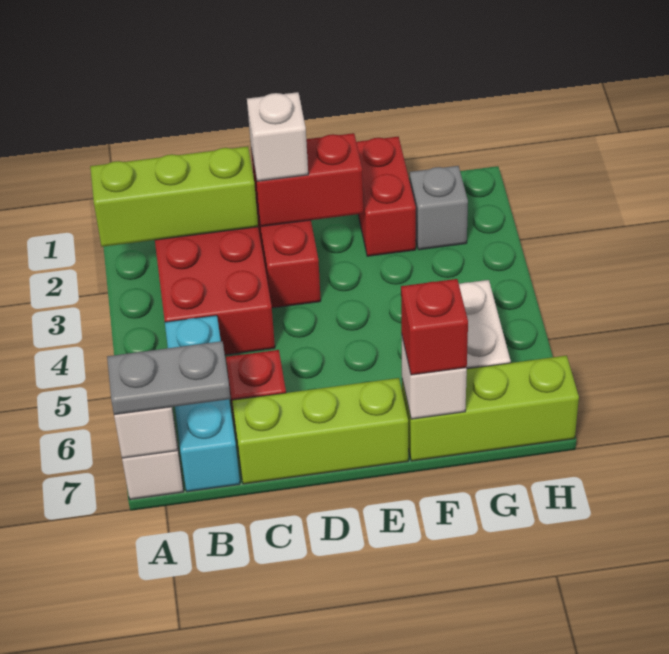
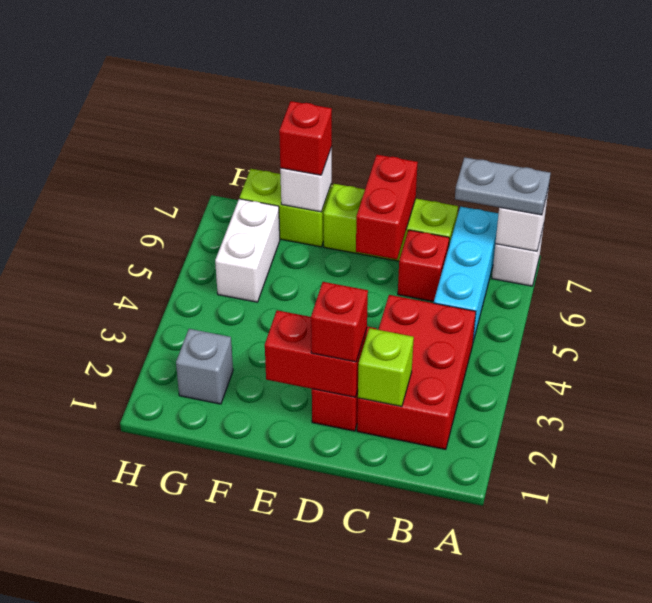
lime 1x3 brick [90,146,258,247] -> lime 1x1 brick [358,328,414,407]
white 1x1 brick [247,92,308,181] -> red 1x1 brick [311,282,368,362]
red 1x2 brick [356,137,416,256] -> red 1x2 brick moved to [356,155,418,259]
lime 1x3 brick [402,356,579,461] -> lime 1x2 brick [240,169,332,247]

